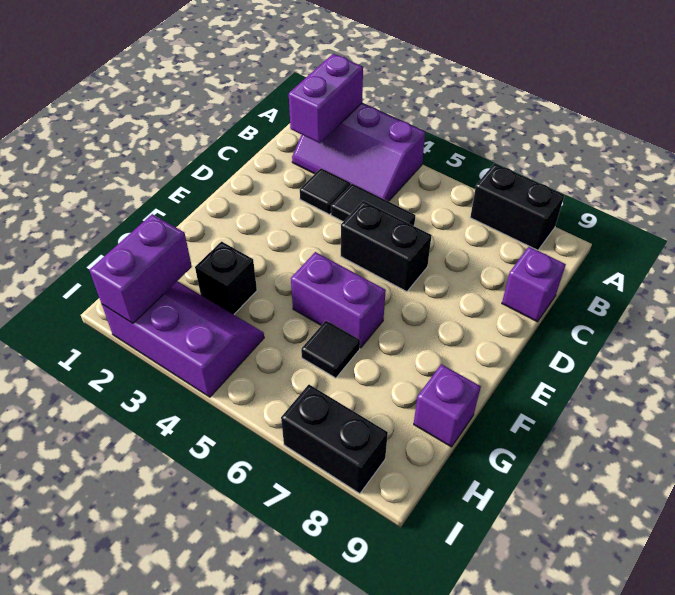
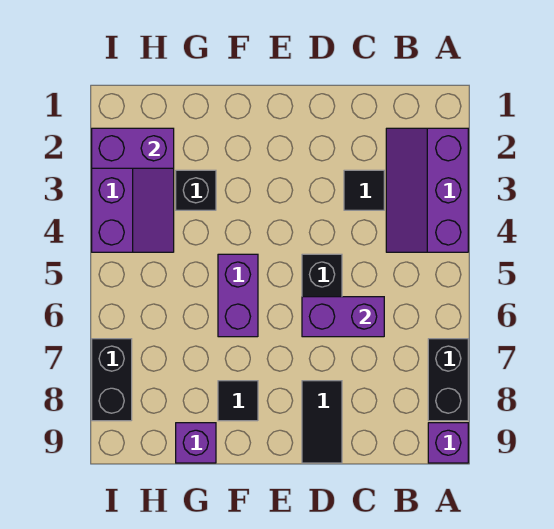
purple 1x2 brick [289,54,363,143] -> purple 1x2 brick moved to [302,297,384,337]
black 1x2 tile [331,184,415,226] -> black 1x2 tile moved to [302,381,342,463]
purple 1x1 brick [502,247,566,322] -> purple 1x1 brick moved to [428,423,468,463]
black 1x1 tile [301,321,360,378] -> black 1x1 tile moved to [218,381,258,421]

